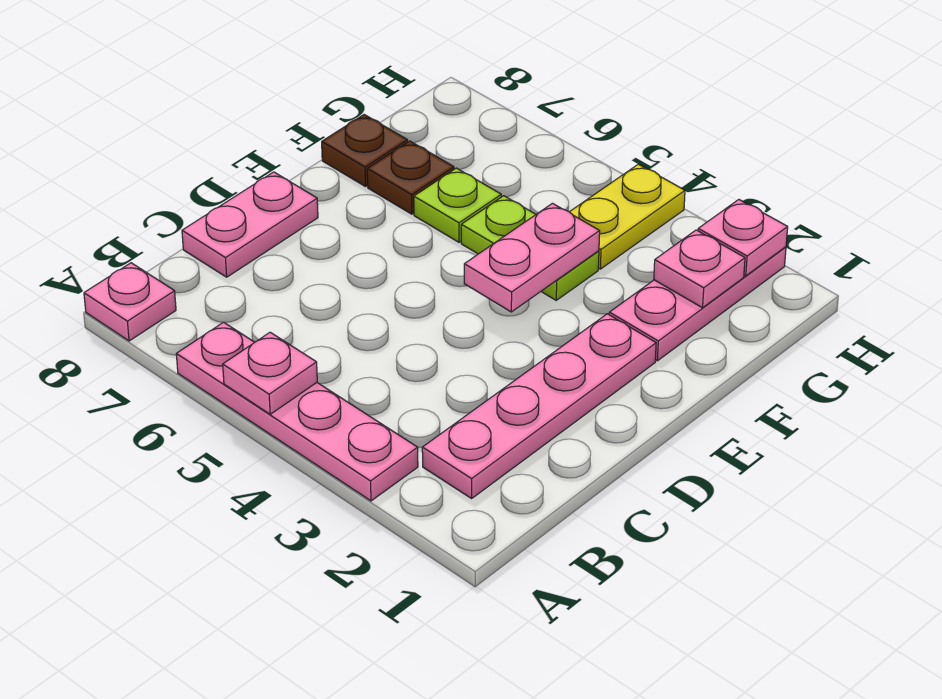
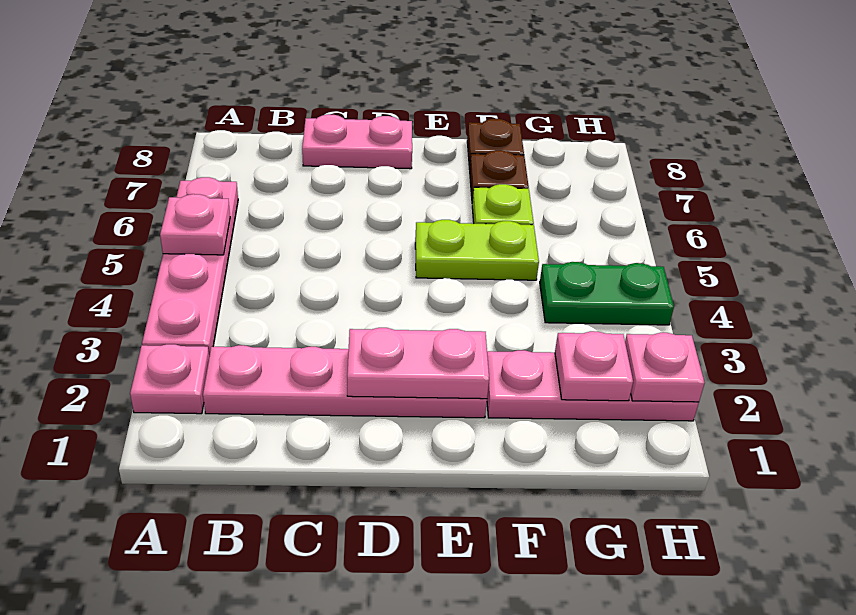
pink 1x1 plate [84,263,176,341] -> pink 1x1 plate moved to [130,344,209,414]
pink 1x2 plate [464,203,600,312] -> pink 1x2 plate moved to [347,328,489,399]
lime 1x2 plate [461,196,599,300] -> lime 1x2 plate turned to [415,220,539,280]
yellow 1x2 plate [570,164,685,269] -> green 1x2 plate [540,262,674,325]

